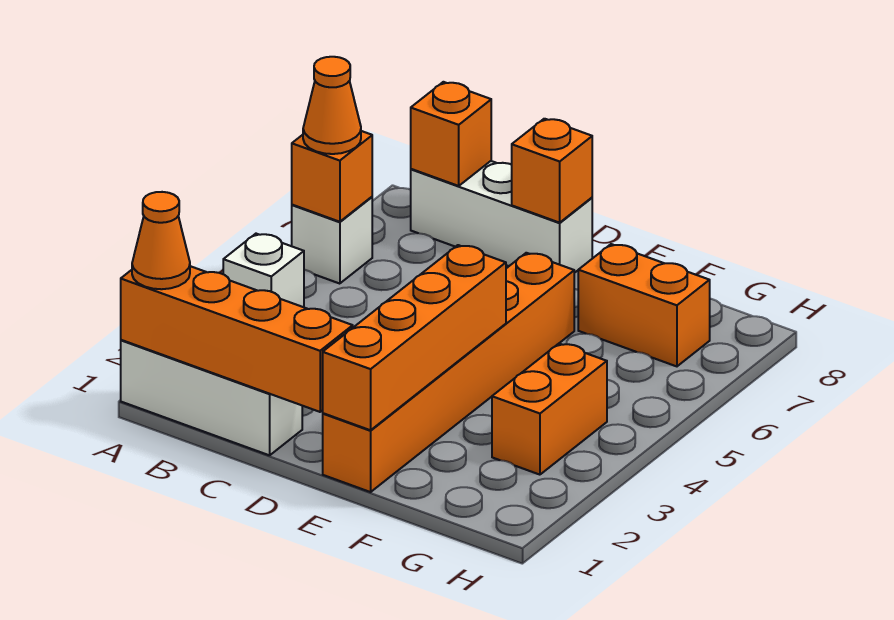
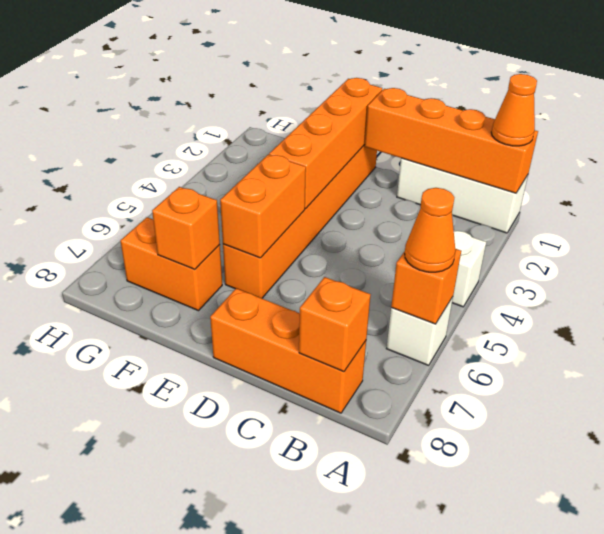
white 1x3 brick [411,161,592,273] -> orange 1x3 brick [210,288,366,413]
orange 1x1 brick [512,119,592,223] -> orange 1x1 brick moved to [152,187,220,269]
orange 1x2 brick [492,344,607,475] -> orange 1x2 brick moved to [220,154,306,258]

